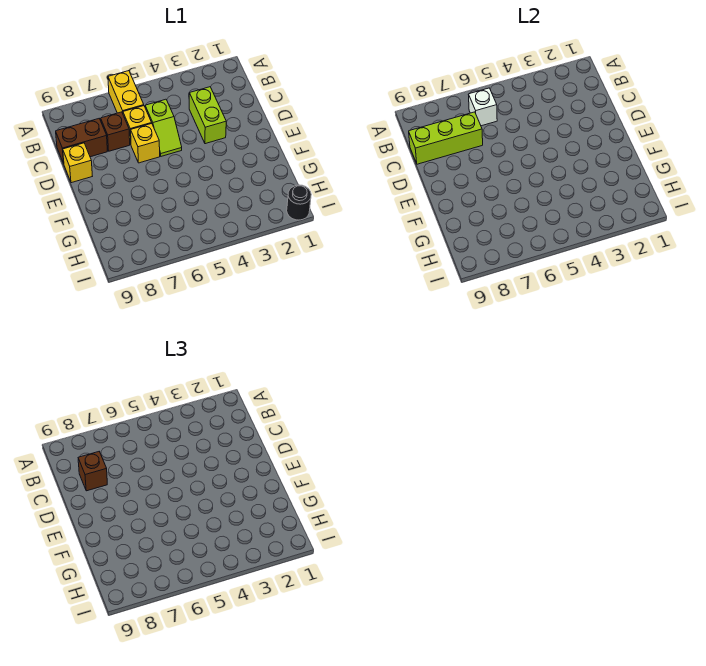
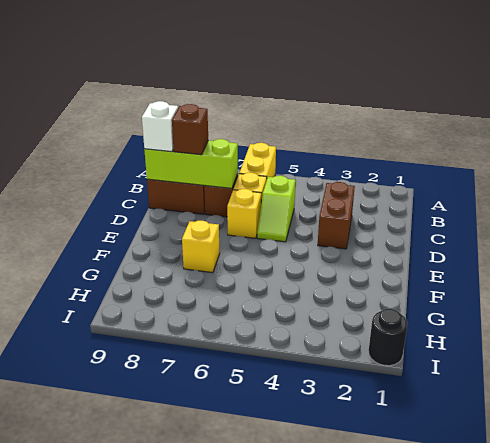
white 1x1 brick [469,88,497,126] -> white 1x1 brick moved to [142,101,178,152]
lime 1x2 brick [189,87,226,144] -> brown 1x2 brick [318,182,355,249]
yellow 1x1 brick [63,143,92,183] -> yellow 1x1 brick moved to [182,221,220,273]

